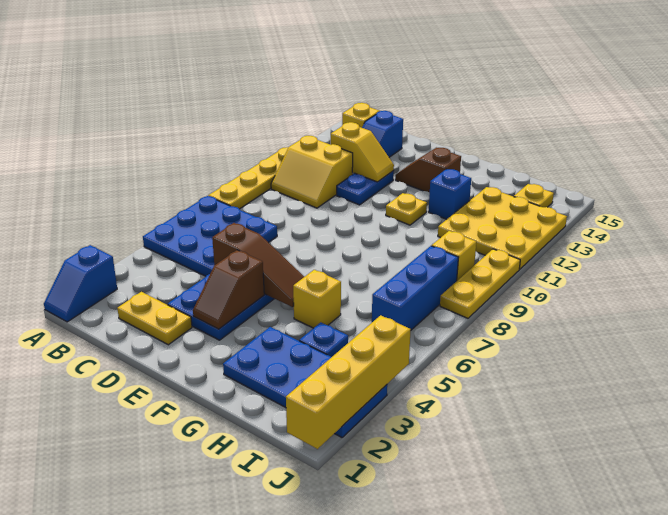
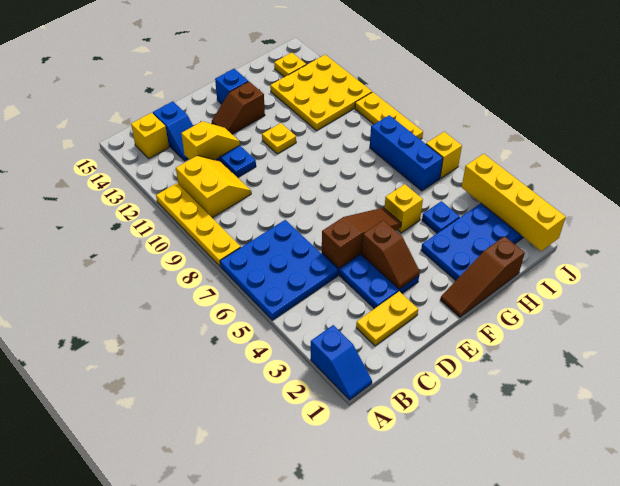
yellow 2x2 slope [271,136,353,208] -> yellow 2x2 slope turned to [176,156,251,218]
none -> brown 1x3 slope [440,236,525,317]
blue 1x1 brick [429,169,471,219] -> blue 1x1 brick moved to [215,69,248,104]
yellow 1x1 brick [432,231,476,280] -> yellow 1x1 brick moved to [426,132,462,178]

